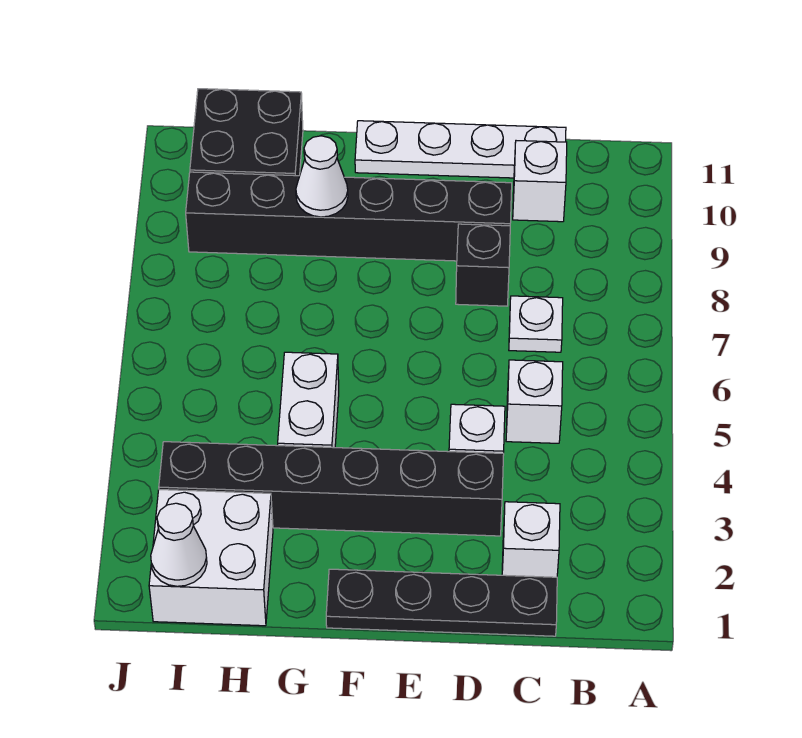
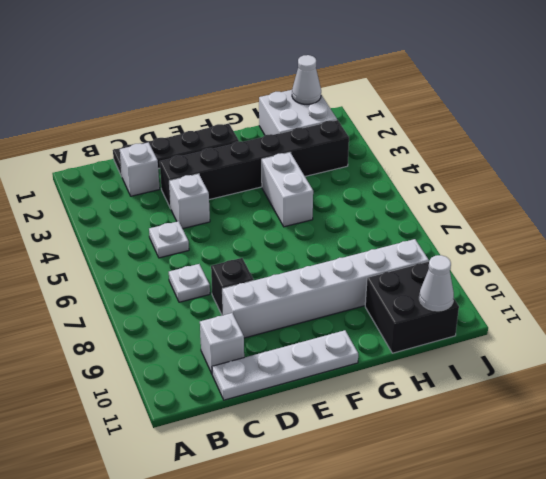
white 1x1 brick [506,360,563,443] -> white 1x1 plate [149,221,189,258]
black 1x6 brick [186,172,512,261] -> white 1x6 brick [222,239,429,338]
white 1x1 cone [296,136,348,217] -> white 1x1 cone moved to [419,255,454,311]

